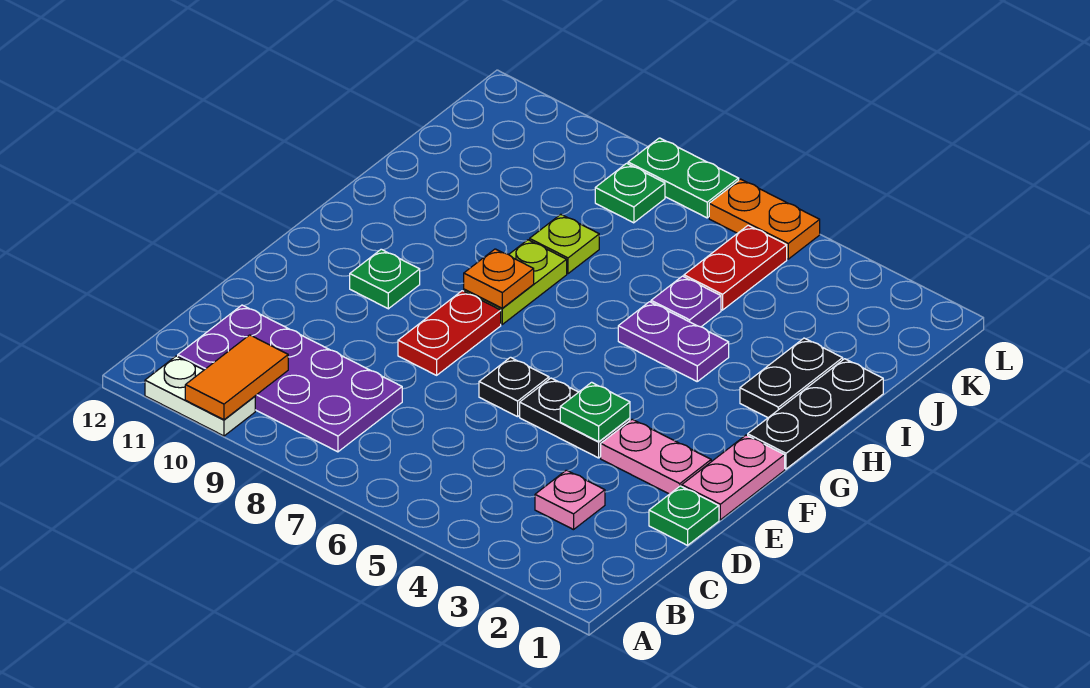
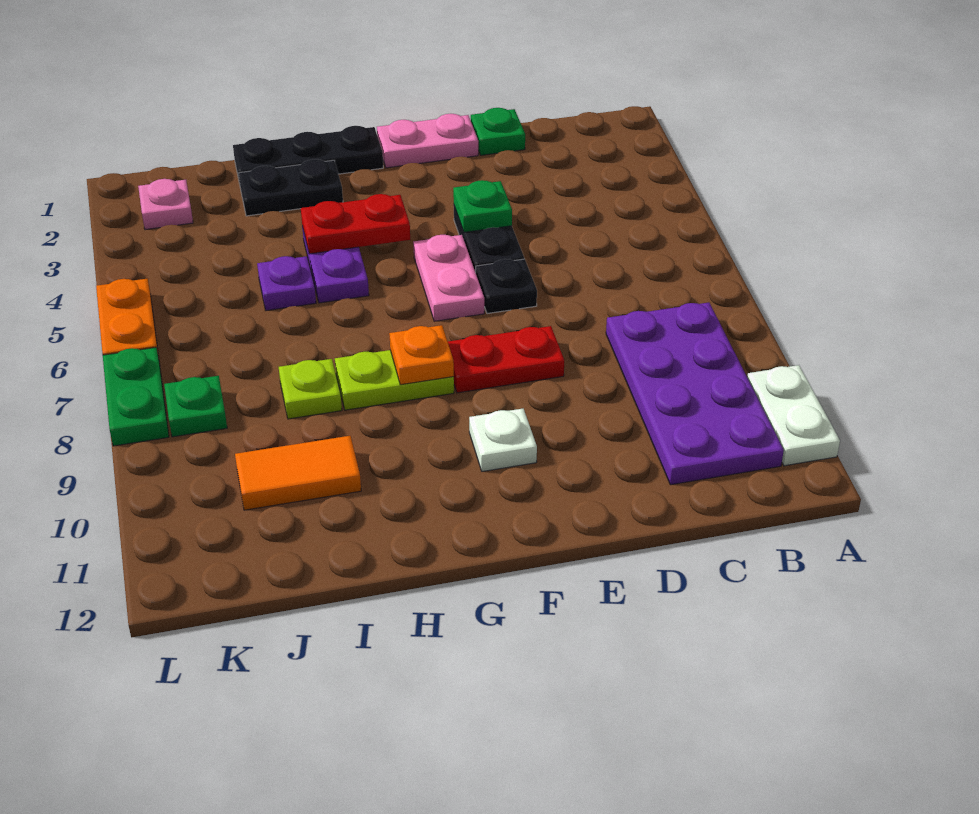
orange 1x2 tile [185,335,288,420] -> orange 1x2 tile moved to [235,436,361,510]
pink 1x1 plate [535,470,605,530] -> pink 1x1 plate moved to [138,179,193,230]
pink 1x2 plate [601,419,711,494] -> pink 1x2 plate moved to [413,235,484,321]
green 1x1 plate [350,249,420,309] -> white 1x1 plate [469,409,537,472]
red 1x2 plate [684,225,787,310] -> red 1x2 plate moved to [301,194,410,254]

